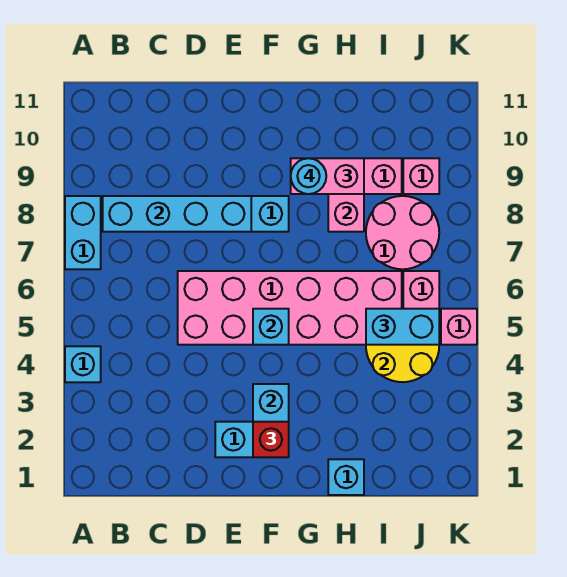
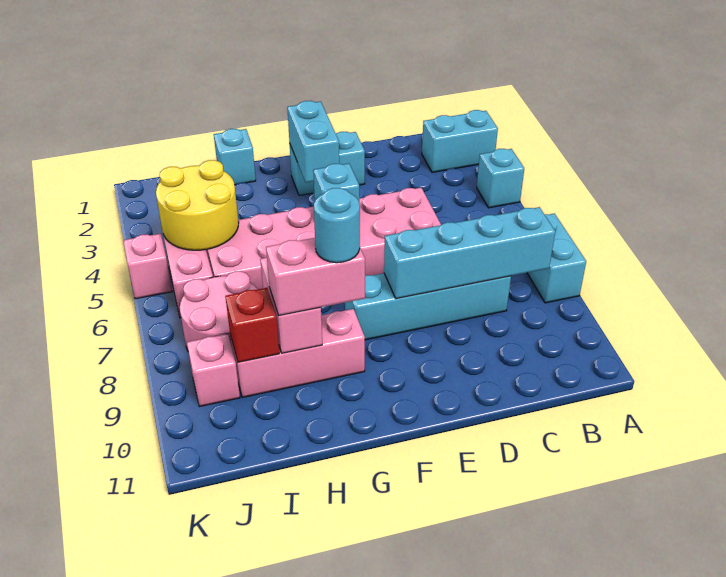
red 1x1 brick [253,422,289,457] -> red 1x1 brick moved to [225,288,279,362]
cyan 1x2 brick [366,309,439,345] -> cyan 1x2 brick moved to [422,110,498,172]

